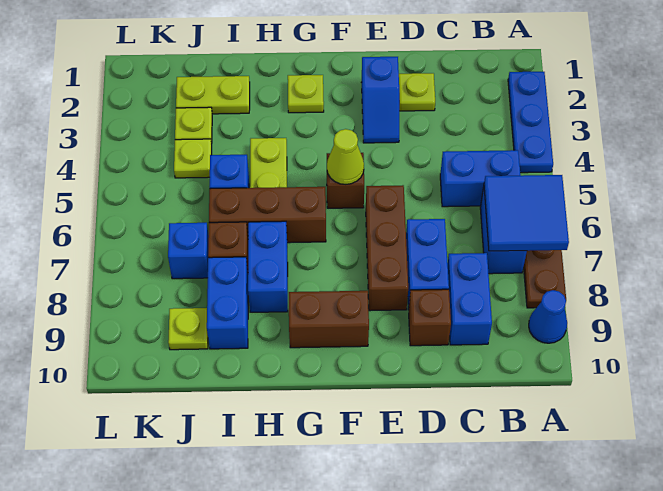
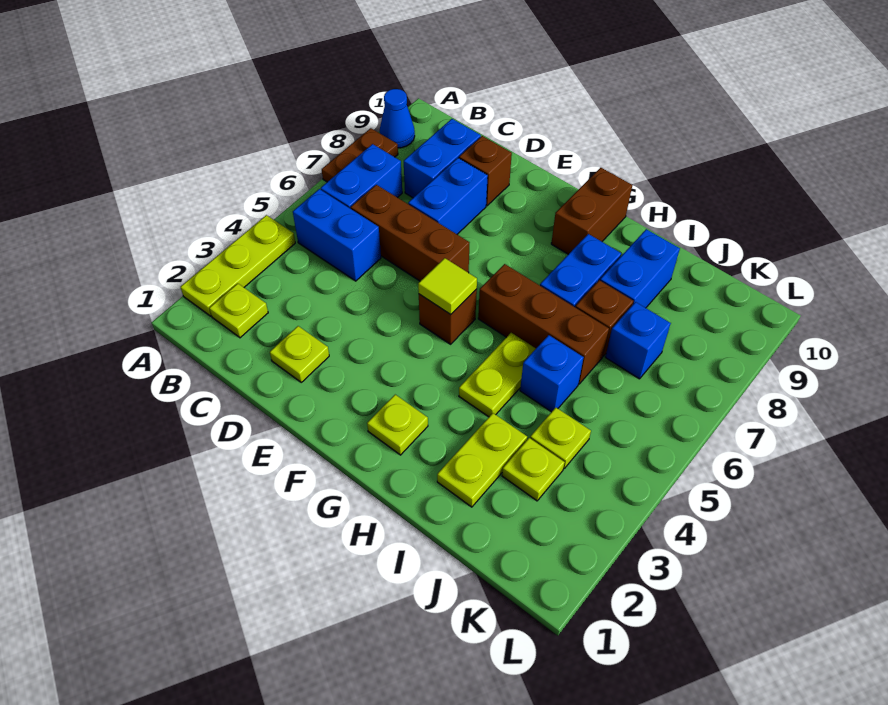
blue 1x3 plate [508,72,553,173] -> lime 1x3 plate [180,215,295,316]
blue 2x2 tile [484,175,569,251] -> none
blue 1x2 slope [361,57,399,143] -> none
brown 1x3 brick [366,185,408,311] -> brown 1x3 brick turned to [351,185,469,281]
lime 1x1 cone [327,129,364,185] -> lime 1x1 tile [418,258,477,315]
brown 1x2 brick [289,291,369,348] -> brown 1x2 brick turned to [551,168,632,254]
lime 1x2 plate [176,76,250,114] -> lime 1x2 plate turned to [437,413,527,507]
lime 1x1 plate [168,308,208,350] -> lime 1x1 plate moved to [209,283,268,338]

